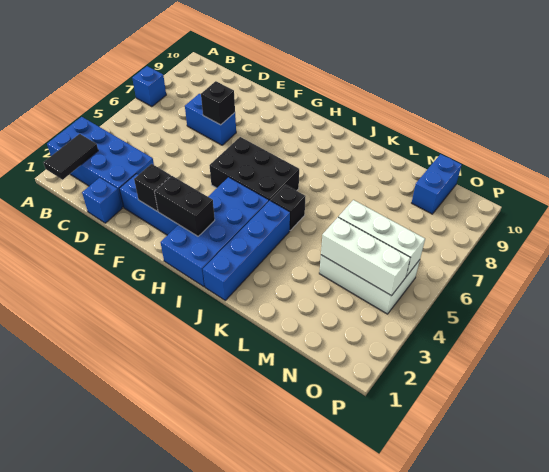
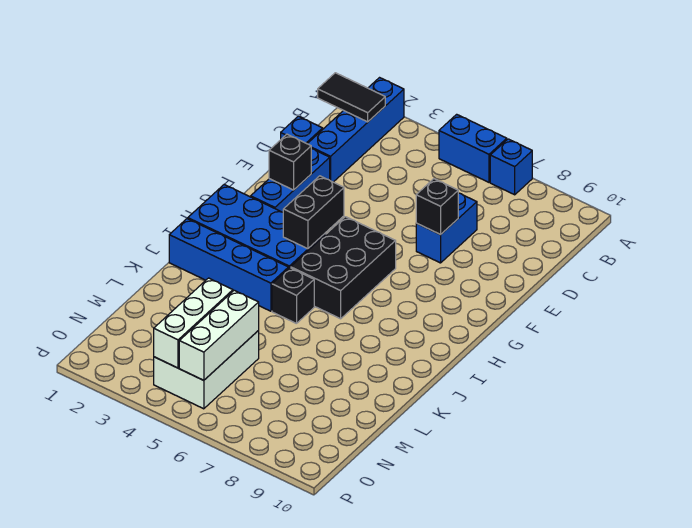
blue 2x4 brick [47,117,154,207] -> blue 1x4 brick [308,78,404,182]
black 1x2 brick [154,176,215,236] -> black 1x2 brick moved to [283,176,344,249]
blue 1x2 brick [412,154,462,214] -> blue 1x2 brick moved to [439,114,507,182]

